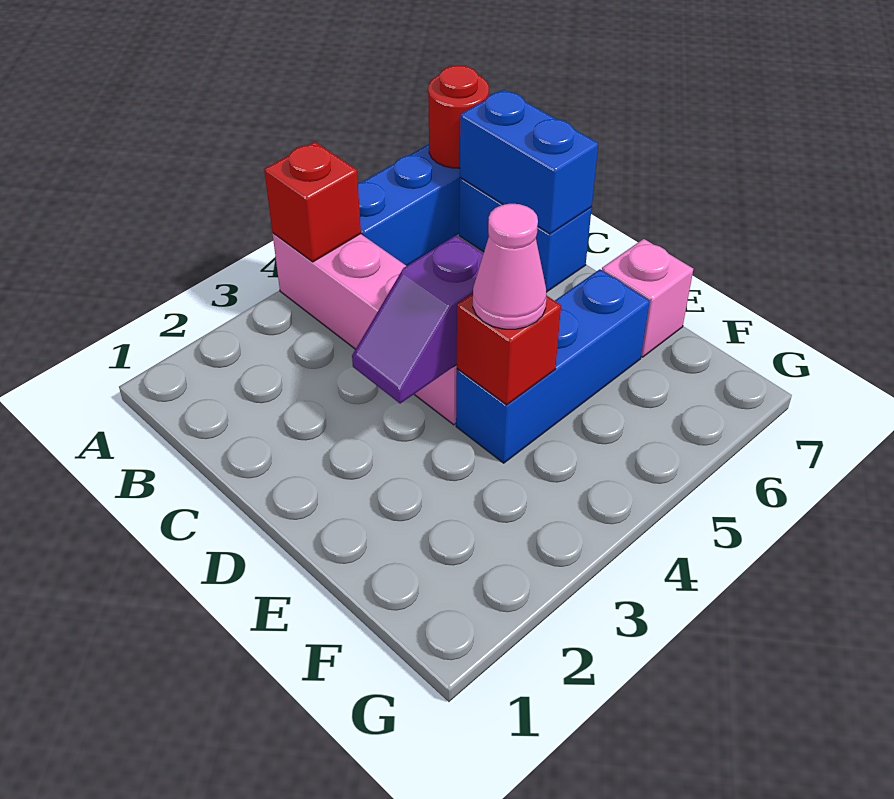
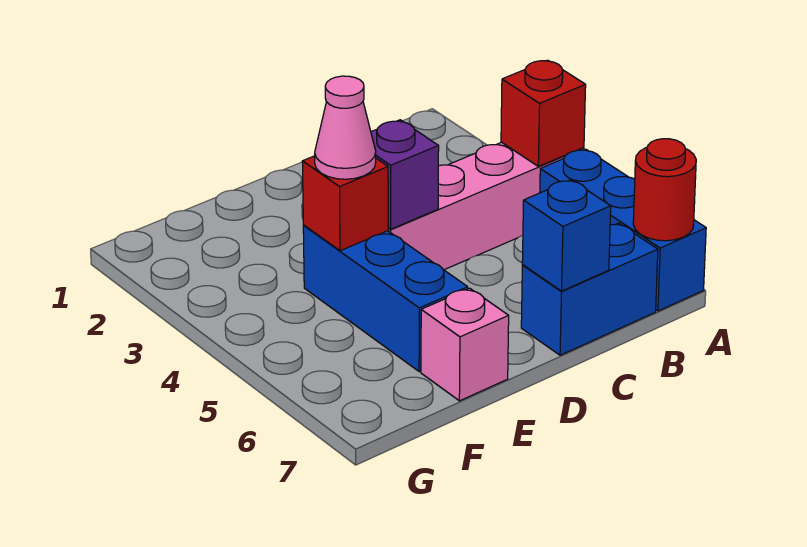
blue 1x2 brick [460,90,598,234] -> blue 1x1 brick [522,180,611,291]

